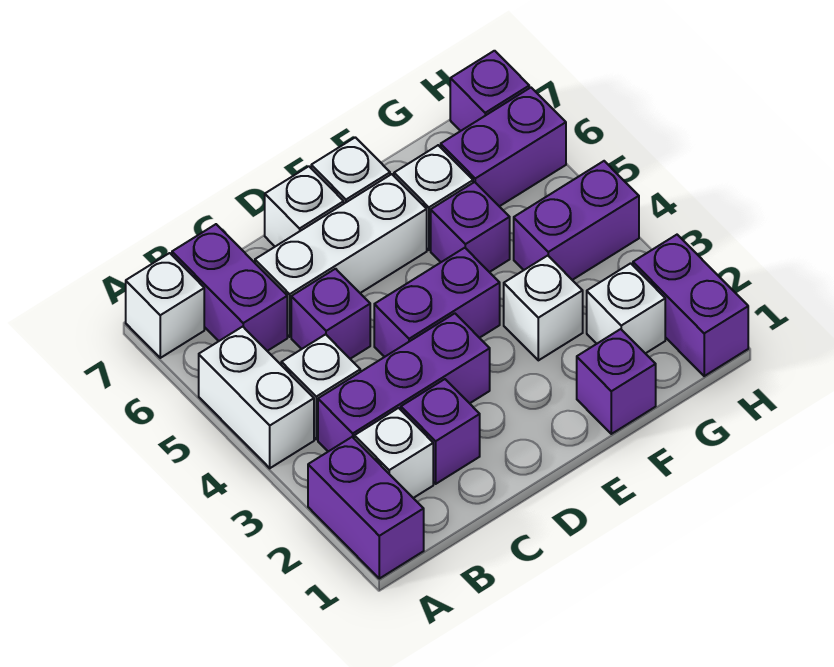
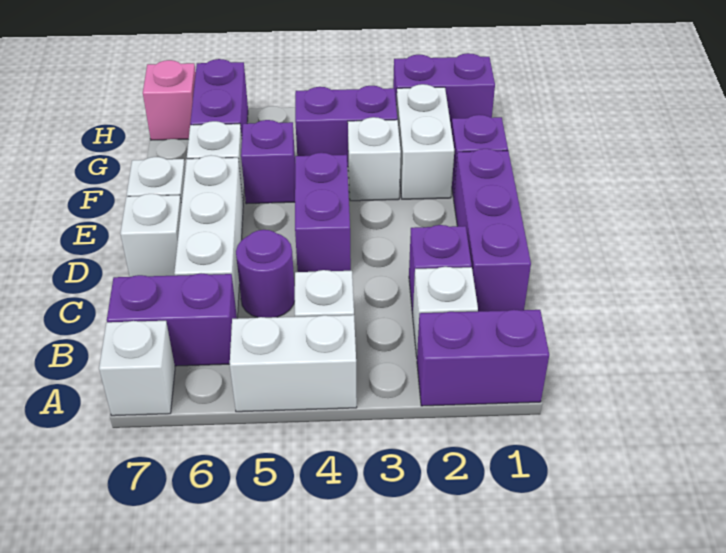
purple 1x3 brick [318,313,490,452] -> purple 1x3 brick moved to [454,149,531,311]
purple 1x1 brick [291,269,370,359] -> purple 1x1 round brick [236,230,295,318]
white 1x1 brick [587,263,665,353] -> white 1x2 brick [396,84,454,199]
purple 1x2 brick [514,161,639,280] -> purple 1x2 brick turned to [295,86,397,167]
purple 1x1 brick [450,51,529,131] -> pink 1x1 brick [143,60,196,140]

